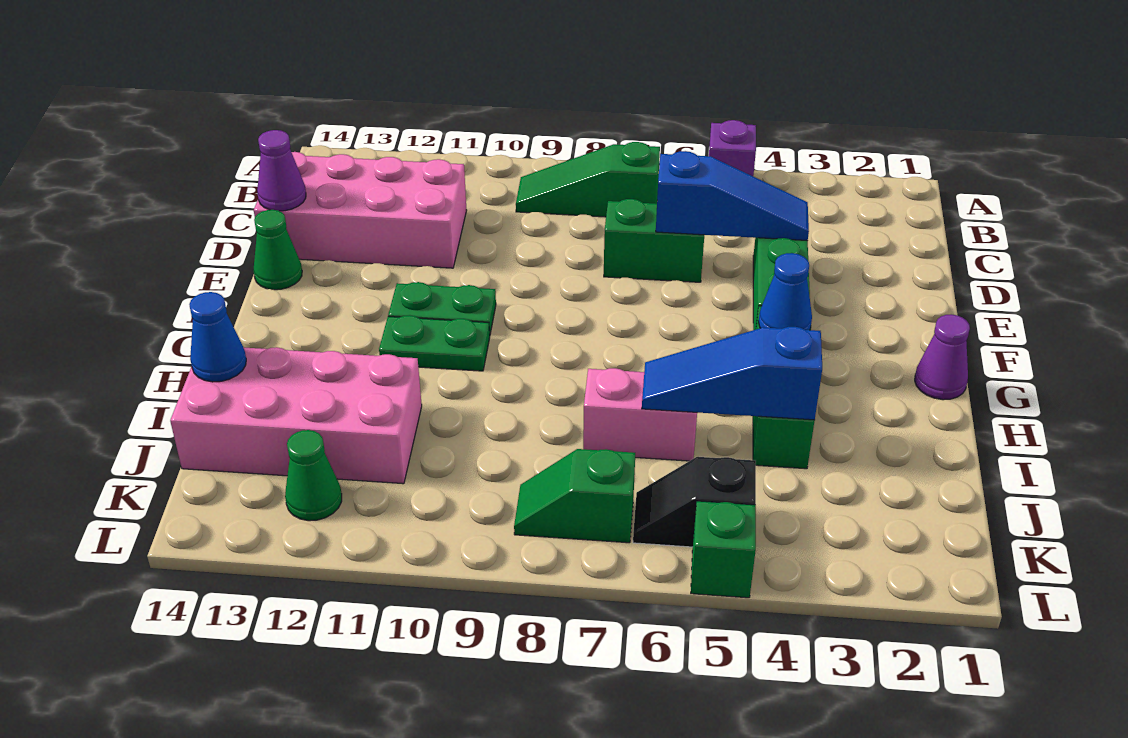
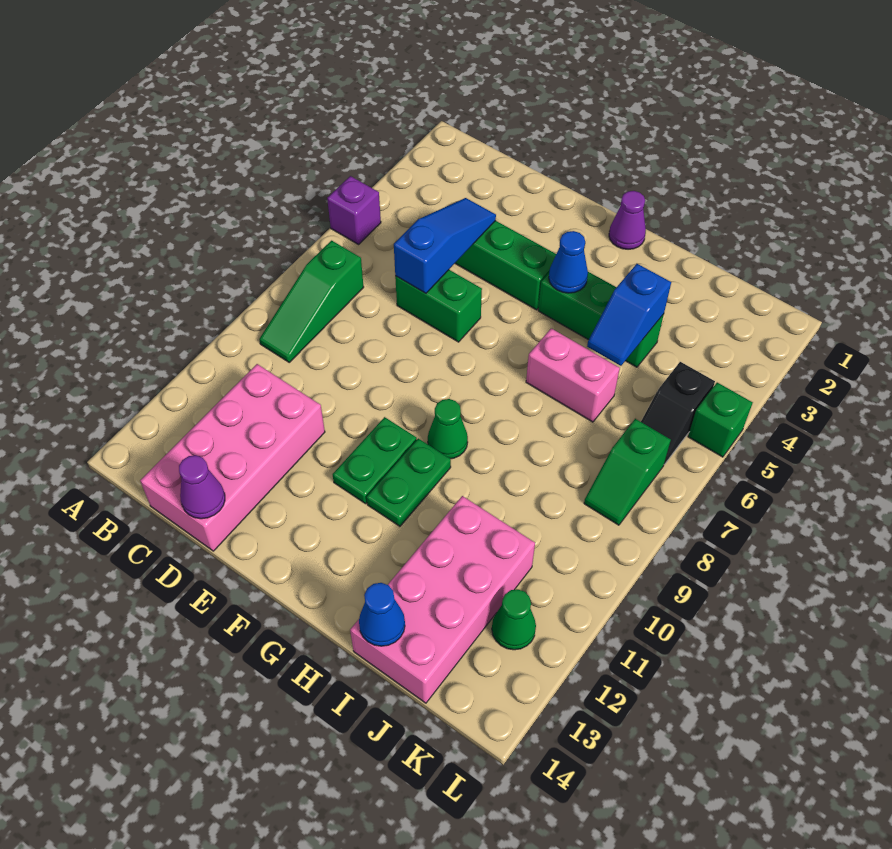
green 1x2 brick [604,199,704,282] -> green 1x2 brick turned to [395,270,482,342]
green 1x1 cone [253,210,302,290] -> green 1x1 cone moved to [428,399,468,459]
blue 1x3 slope [642,327,822,420] -> blue 1x2 slope [587,264,671,366]
pink 1x2 brick [583,368,697,461] -> pink 1x2 brick turned to [526,328,620,422]

